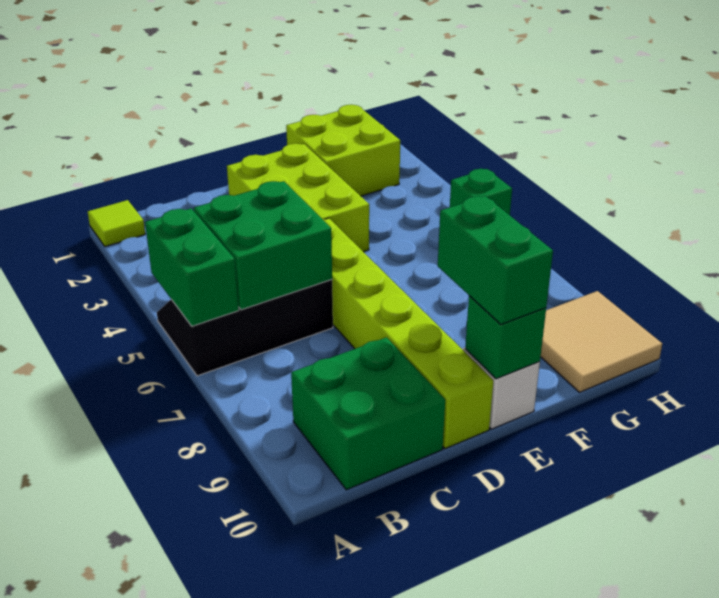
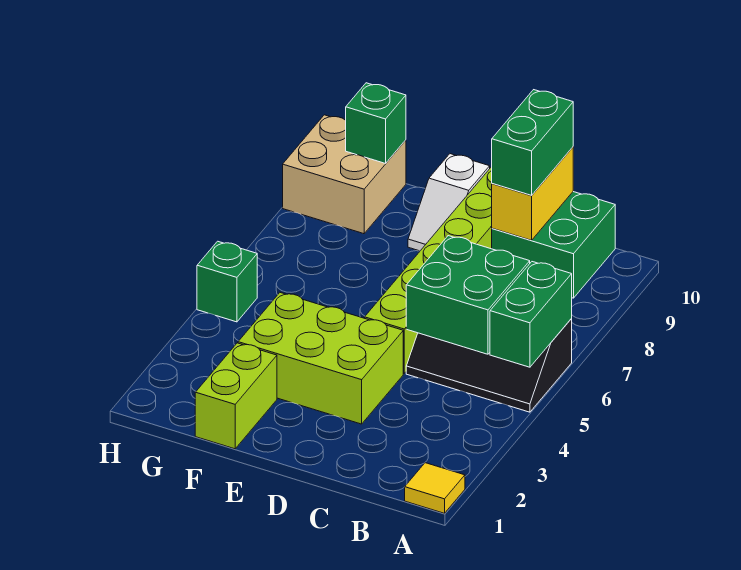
lime 1x1 tile [88,200,145,247] -> yellow 1x1 tile [405,463,465,513]
none -> yellow 1x2 brick [492,147,573,240]
lime 2x3 brick [227,143,369,252] -> lime 2x3 brick turned to [238,293,403,424]
green 1x2 brick [438,196,553,324] -> green 1x2 brick moved to [492,90,573,195]
green 1x1 brick [465,296,546,379] -> green 1x1 brick moved to [346,83,406,163]
lime 2x2 brick [286,105,400,196] -> lime 1x2 brick [195,343,277,449]
tan 2x2 tile [541,291,662,392] -> tan 2x2 brick [283,115,406,234]

